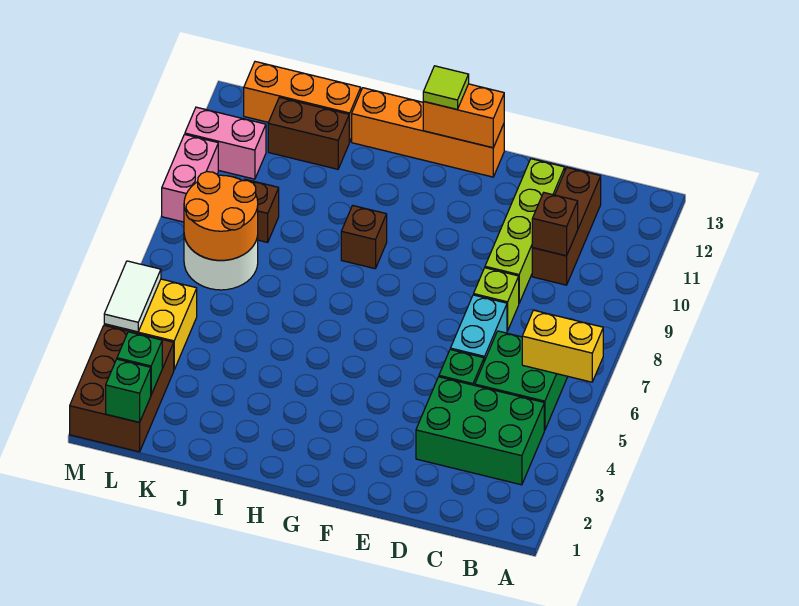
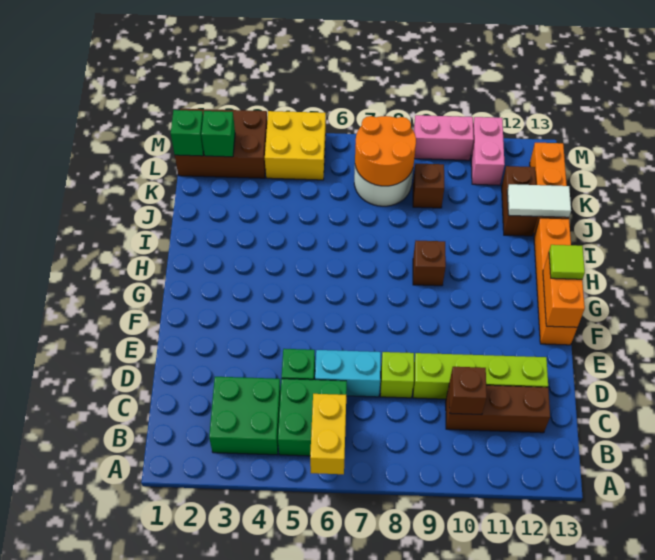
green 2x3 brick [416,377,544,485] -> green 2x2 brick [209,377,281,455]
white 1x2 tile [104,261,161,332] -> white 1x2 tile moved to [507,184,571,217]

